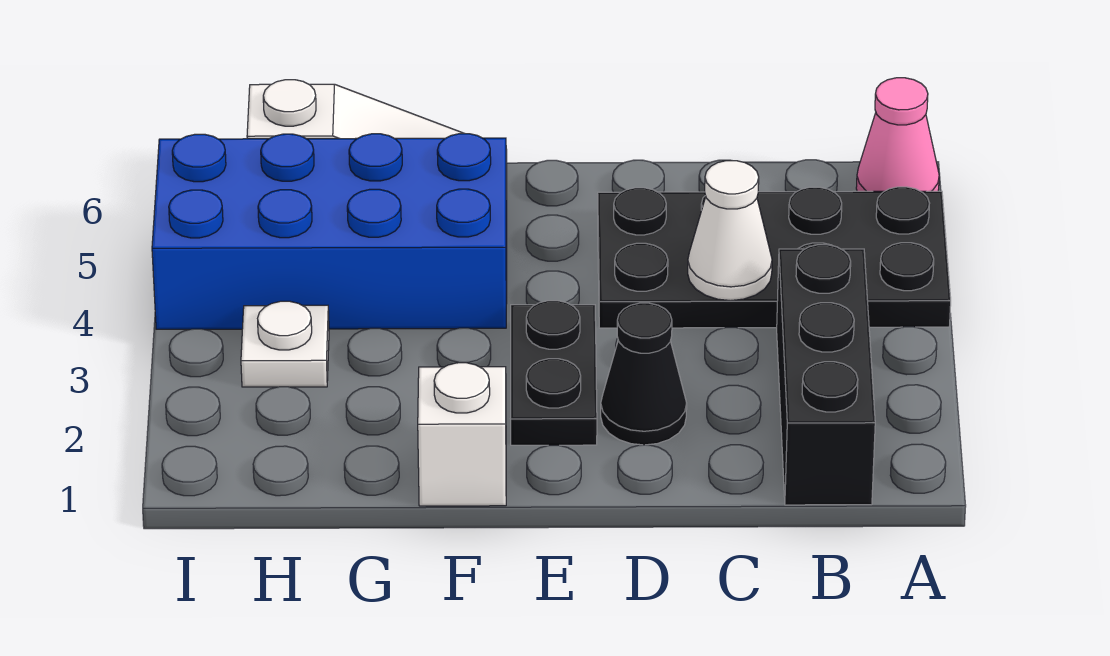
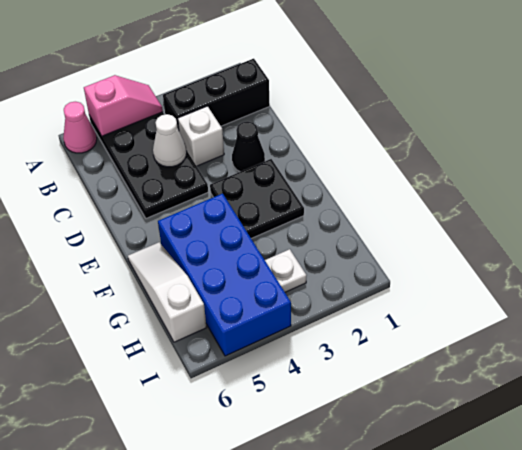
none -> pink 1x2 slope [84,75,163,136]
black 1x2 plate [510,301,597,445] -> black 2x2 plate [210,159,304,238]
white 1x1 brick [418,363,506,506] -> white 1x1 brick moved to [178,106,224,166]

